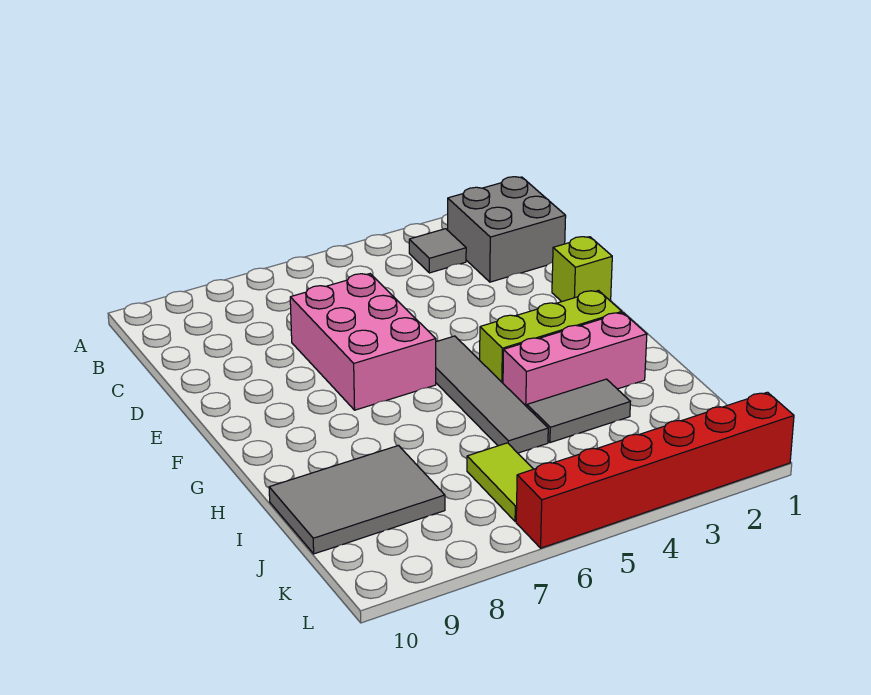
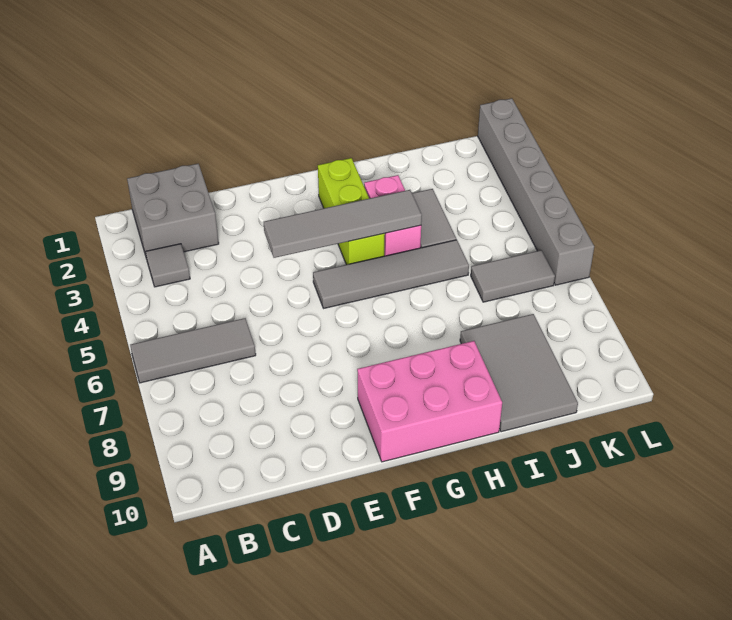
none -> grey 1x3 tile [130,318,256,383]
pink 2x3 brick [290,274,436,410] -> pink 2x3 brick moved to [357,341,502,462]
lime 1x1 brick [552,237,612,302] -> none
none -> grey 1x4 tile [264,190,422,258]
pink 1x3 brick [503,313,647,407] -> pink 1x2 brick [364,175,421,256]
lime 1x2 tile [467,443,533,522] -> grey 1x2 tile [471,250,555,302]
red 1x6 brick [516,392,794,548] -> grey 1x6 brick [478,98,594,285]

